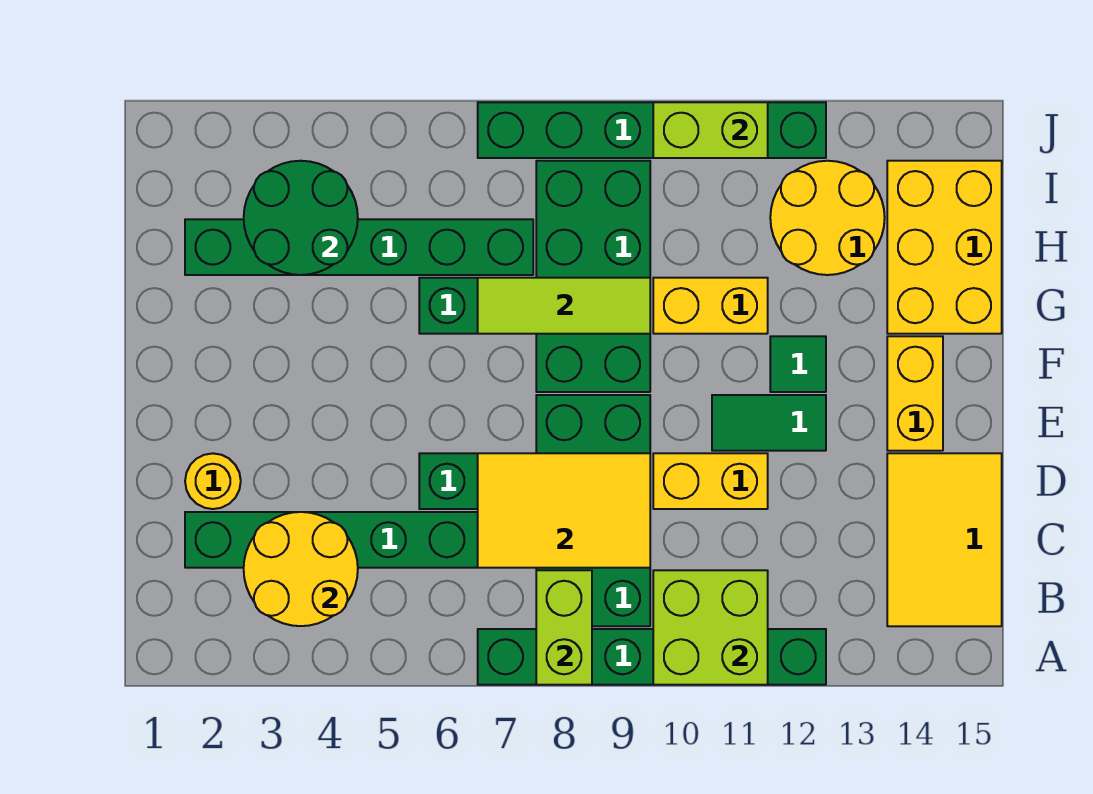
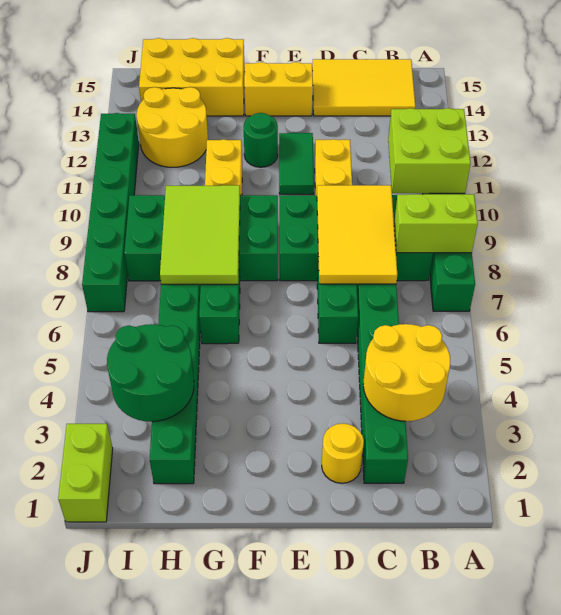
green 1x1 tile [770,336,826,392] -> green 1x1 round brick [243,113,278,167]
lime 1x3 tile [478,278,650,334] -> lime 2x3 tile [160,185,240,284]
lime 1x2 brick [653,102,768,158] -> lime 1x2 brick moved to [58,424,113,522]

